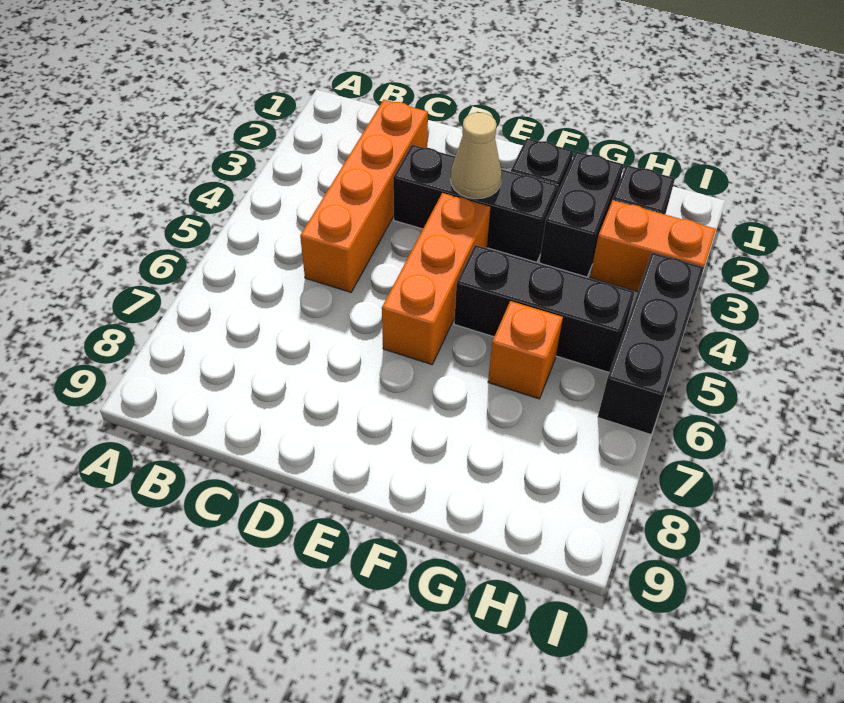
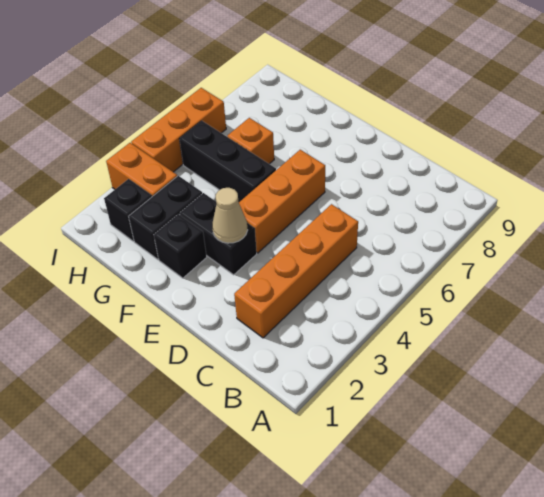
black 1x3 brick [393,145,558,262] -> black 1x2 brick [180,193,257,275]
black 1x3 brick [598,253,704,434] -> orange 1x3 brick [131,88,226,172]

